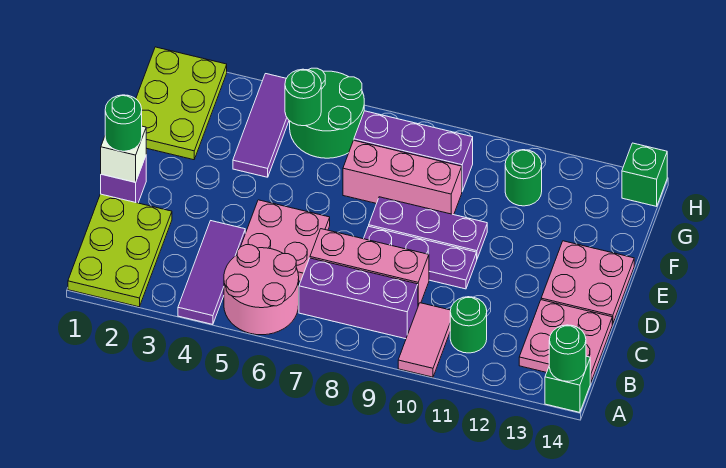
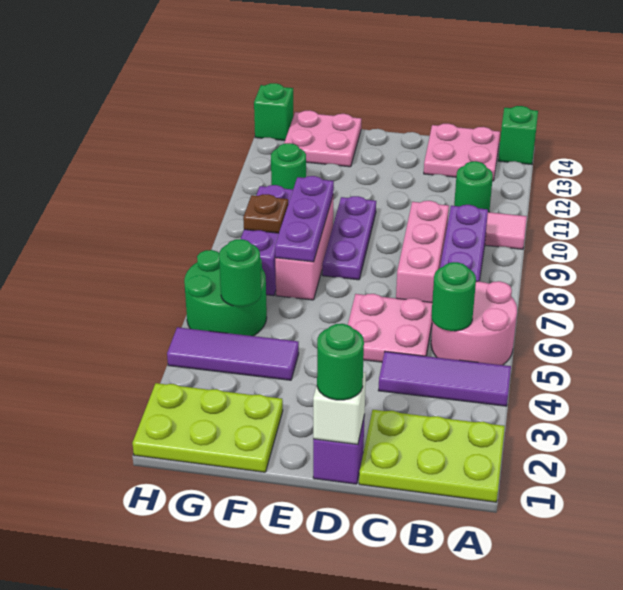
green 1x1 round brick [549,325,586,381] -> green 1x1 round brick moved to [431,262,476,331]
purple 1x3 plate [364,226,477,289] -> purple 1x3 plate moved to [275,176,334,262]
pink 2x2 plate [541,241,634,324] -> pink 2x2 plate moved to [284,110,361,167]
none -> brown 1x1 plate [243,194,288,233]

